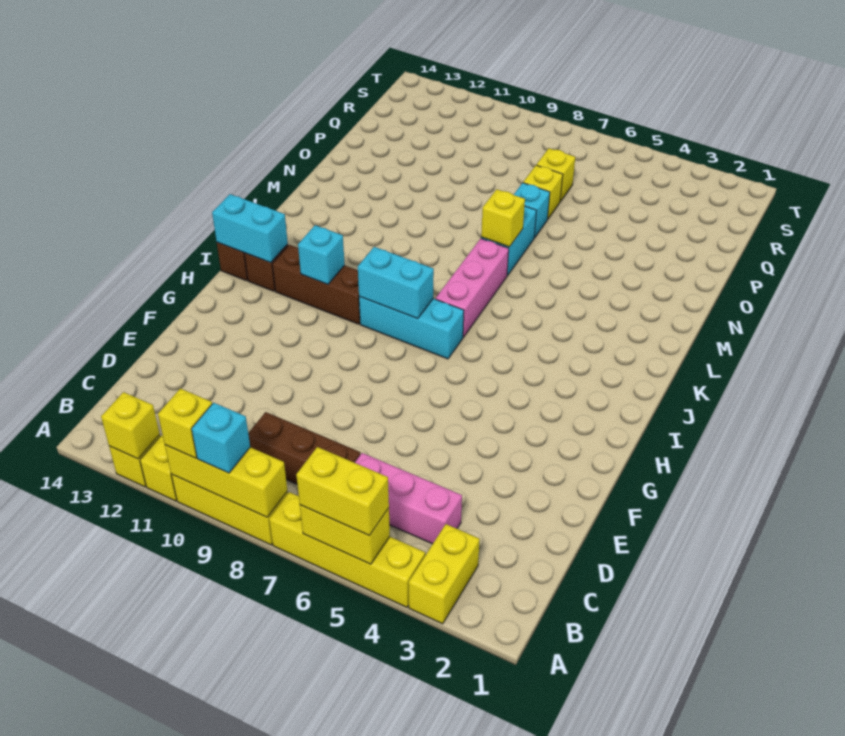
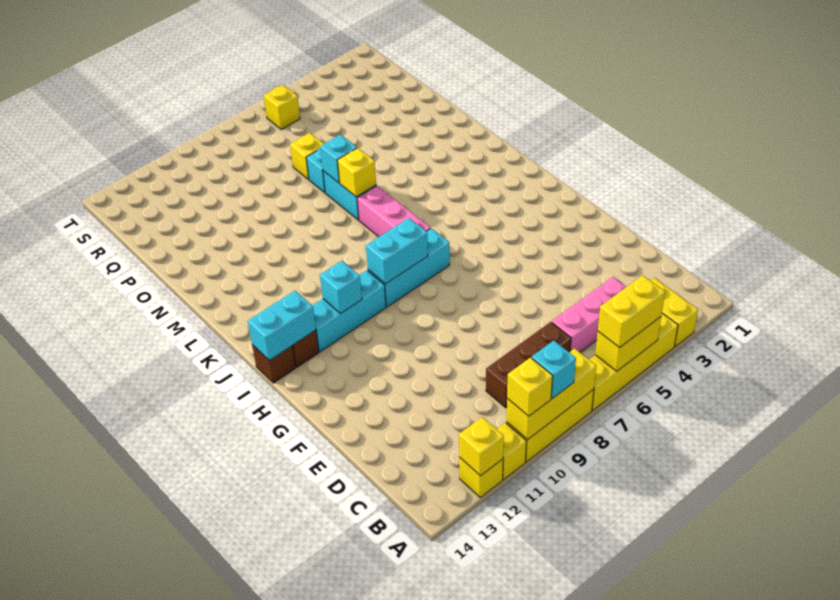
brown 1x3 brick [272,245,360,324] -> cyan 1x3 brick [312,270,386,352]
none -> cyan 1x1 brick [320,134,357,183]
yellow 1x1 brick [536,148,575,201] -> yellow 1x1 brick moved to [264,85,300,129]

